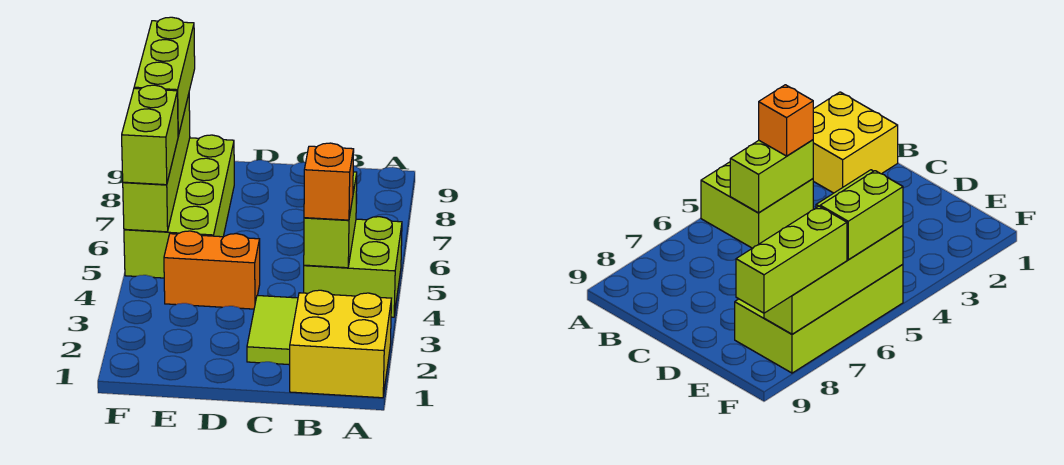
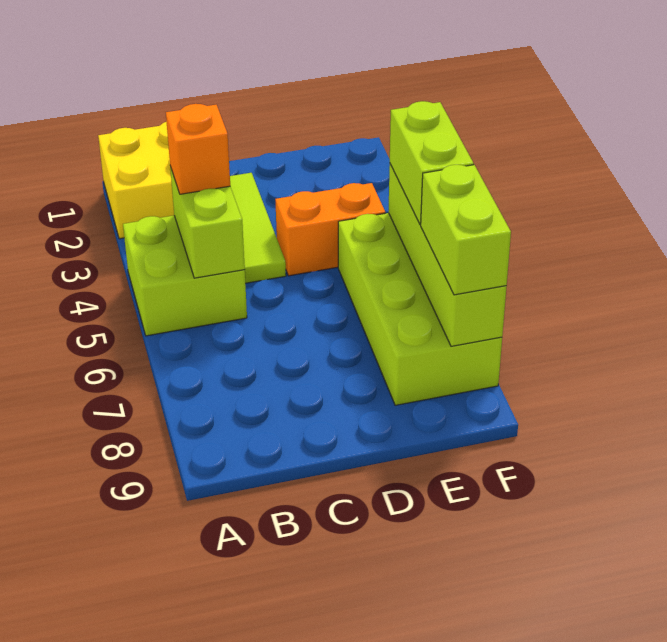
lime 1x2 tile [247,295,298,365] -> lime 1x3 tile [230,173,286,283]
lime 1x3 brick [134,17,195,136] -> lime 1x2 brick [421,165,511,295]

